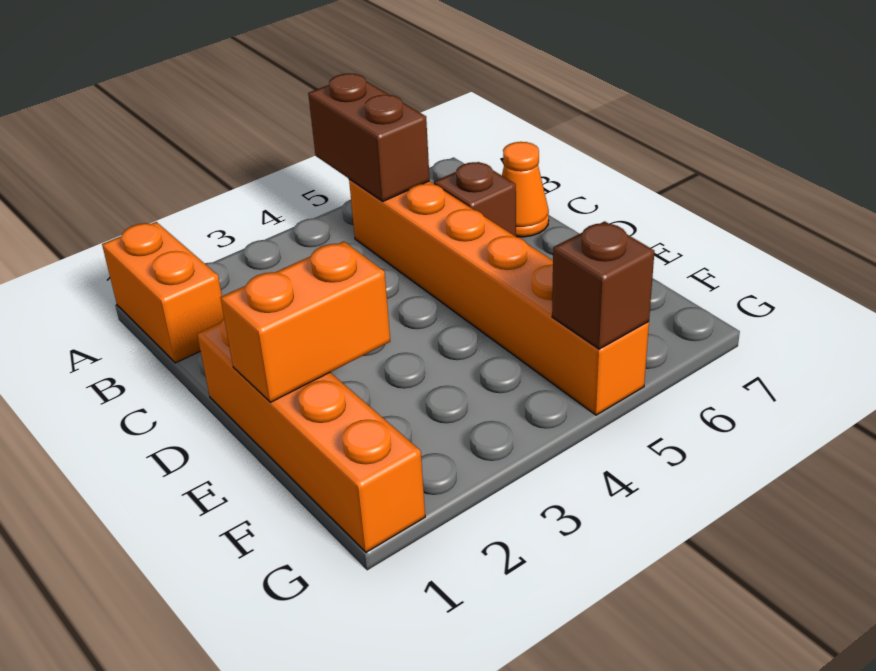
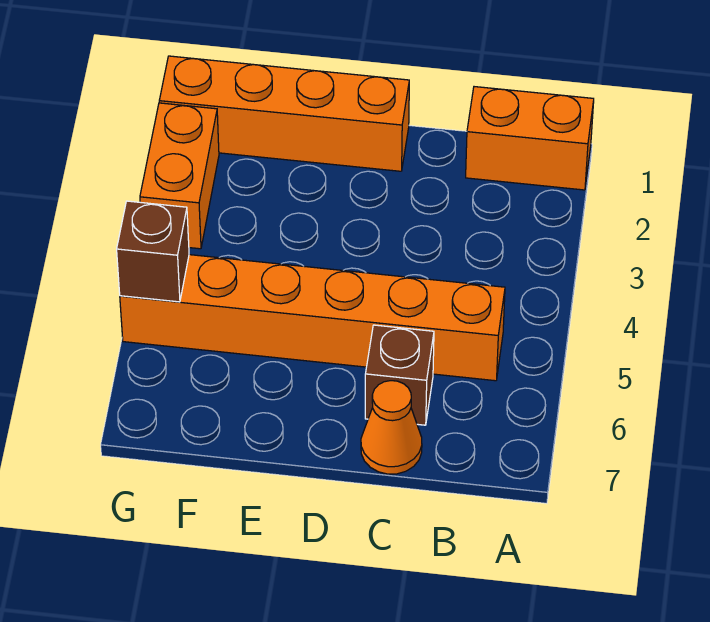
brown 1x2 brick [308,74,430,201] -> none
orange 1x2 brick [221,241,390,402] -> orange 1x2 brick moved to [140,103,219,249]

